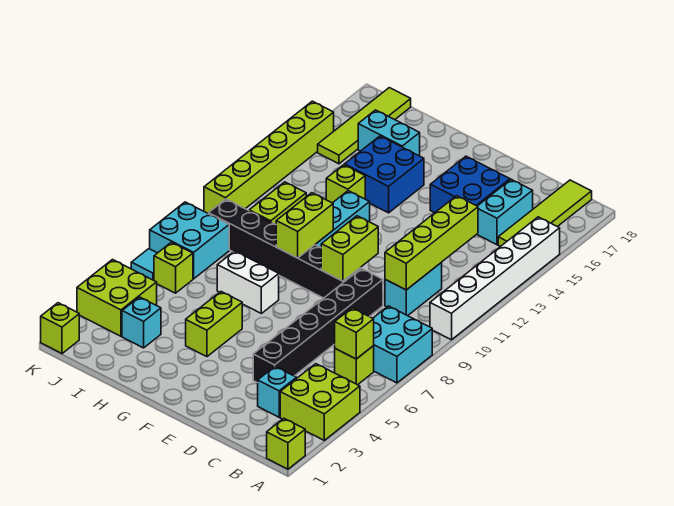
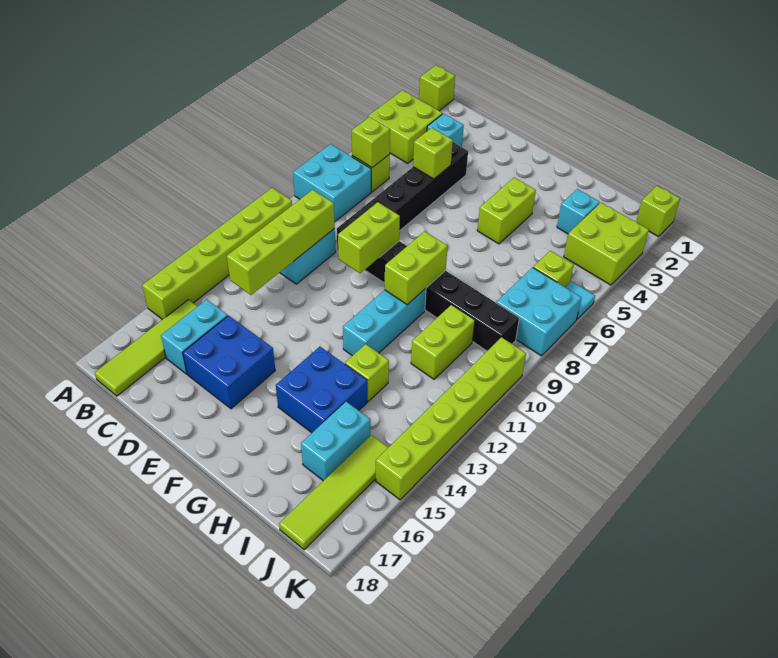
white 1x6 brick [430,217,560,340] -> lime 1x6 brick [142,188,292,320]
none -> lime 1x1 brick [413,128,453,179]
white 1x2 brick [217,251,279,313] -> none
cyan 1x2 brick [358,110,420,156] -> cyan 1x2 brick turned to [301,402,370,481]

